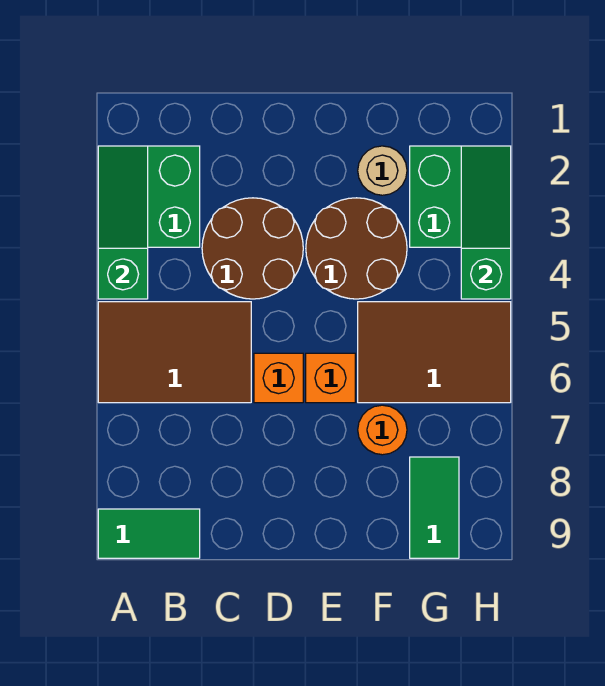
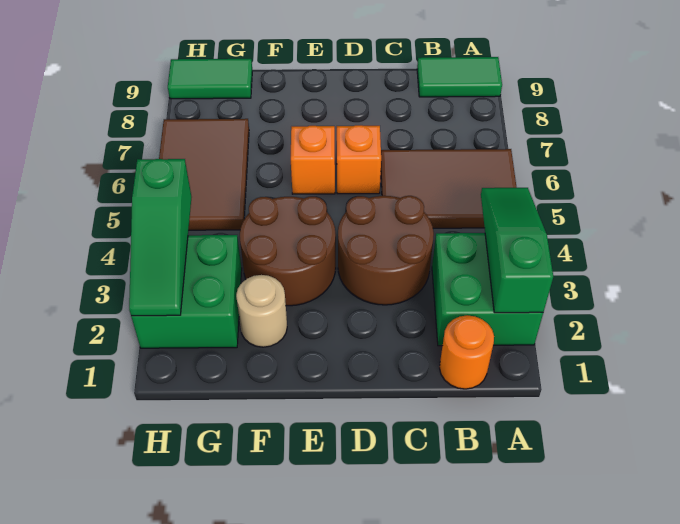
green 1x3 slope [98,146,148,299] -> green 1x3 slope turned to [481,188,553,313]
brown 2x3 tile [358,302,511,403] -> brown 2x3 tile turned to [159,119,249,230]
orange 1x1 round brick [358,405,407,455] -> orange 1x1 round brick moved to [440,315,494,389]
green 1x2 tile [410,457,459,558] -> green 1x2 tile turned to [168,59,252,99]

